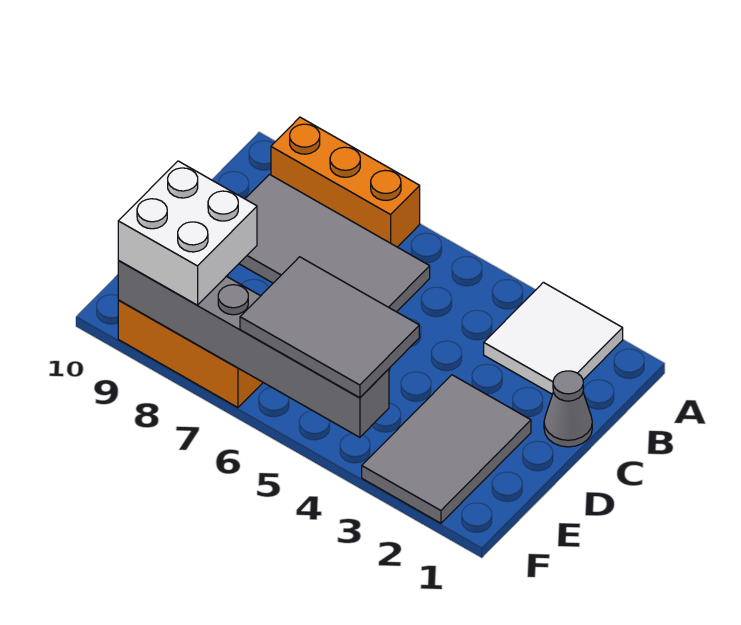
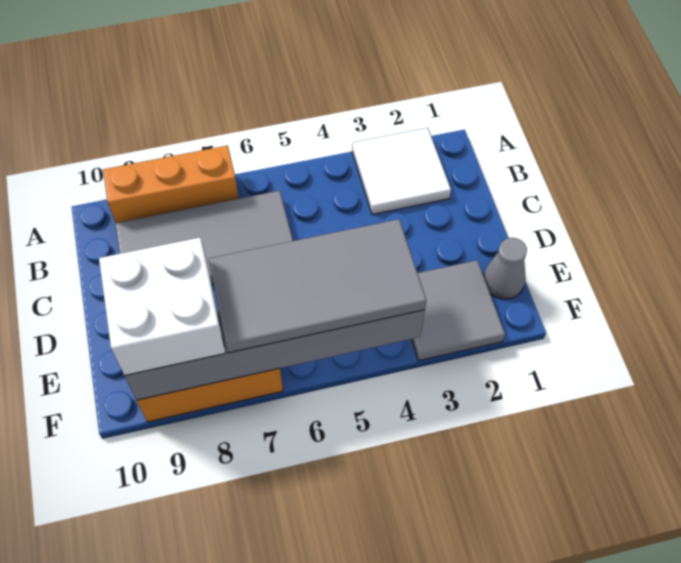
grey 1x1 cone [544,371,592,447] -> grey 1x1 cone moved to [484,238,527,299]
grey 2x3 tile [362,375,531,523] -> grey 2x2 tile [412,260,505,361]
grey 2x3 tile [240,257,419,398] -> grey 2x4 tile [209,219,426,353]

